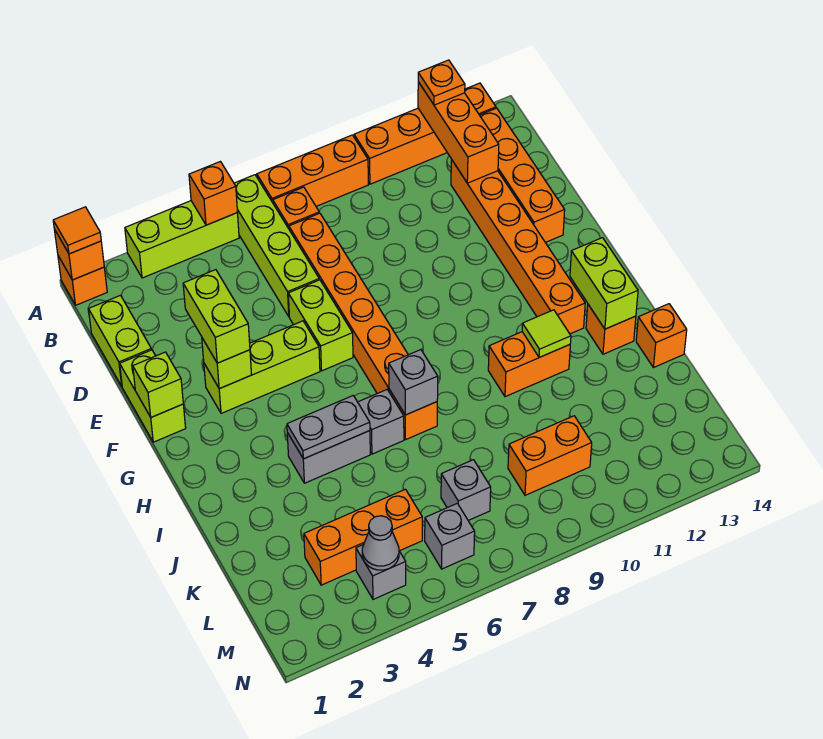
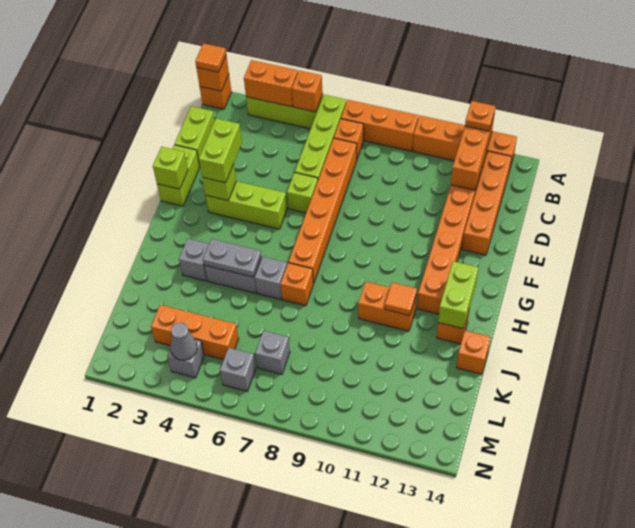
lime 1x2 brick [288,280,353,371] -> lime 1x1 brick [287,172,318,213]
grey 1x1 brick [389,350,438,415] -> grey 1x1 brick moved to [179,239,209,281]
lime 1x1 tile [522,310,571,357] -> orange 1x1 tile [385,282,417,316]
orange 1x2 brick [508,416,592,495] -> orange 1x2 brick moved to [244,60,298,107]

